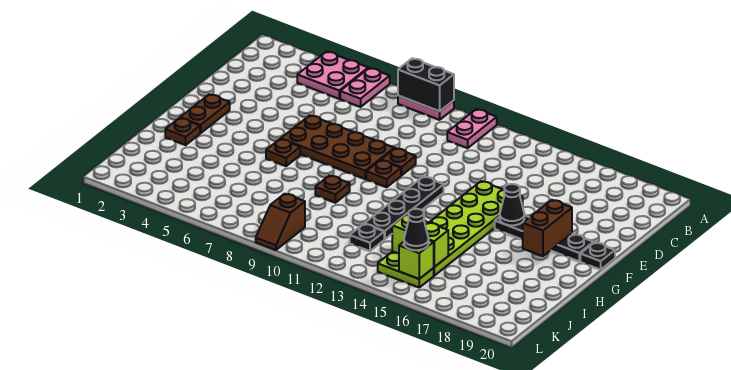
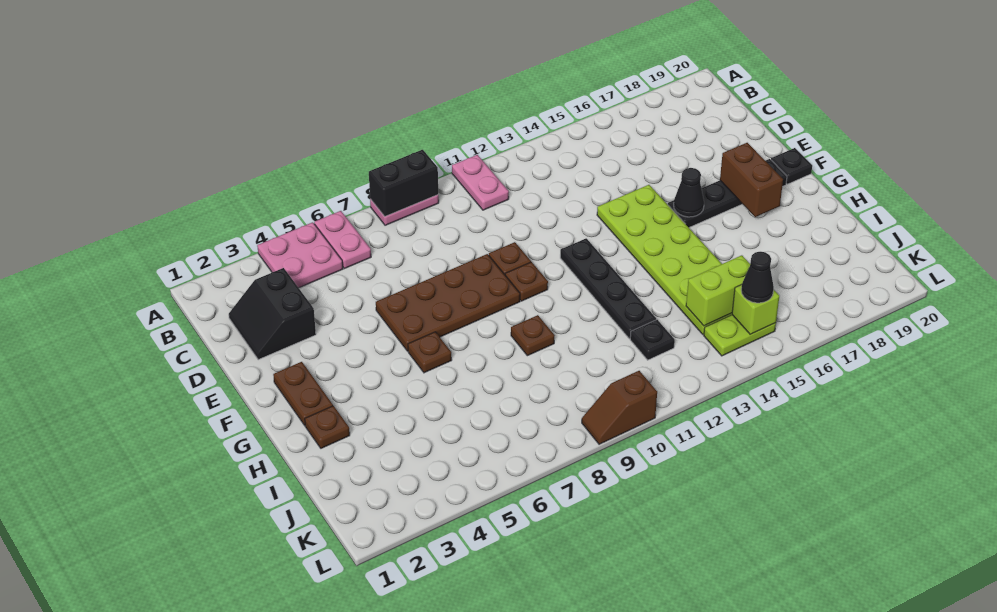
none -> black 2x2 slope [229,268,316,360]
brown 1x2 slope [256,194,305,250] -> brown 1x2 slope turned to [582,371,657,444]

